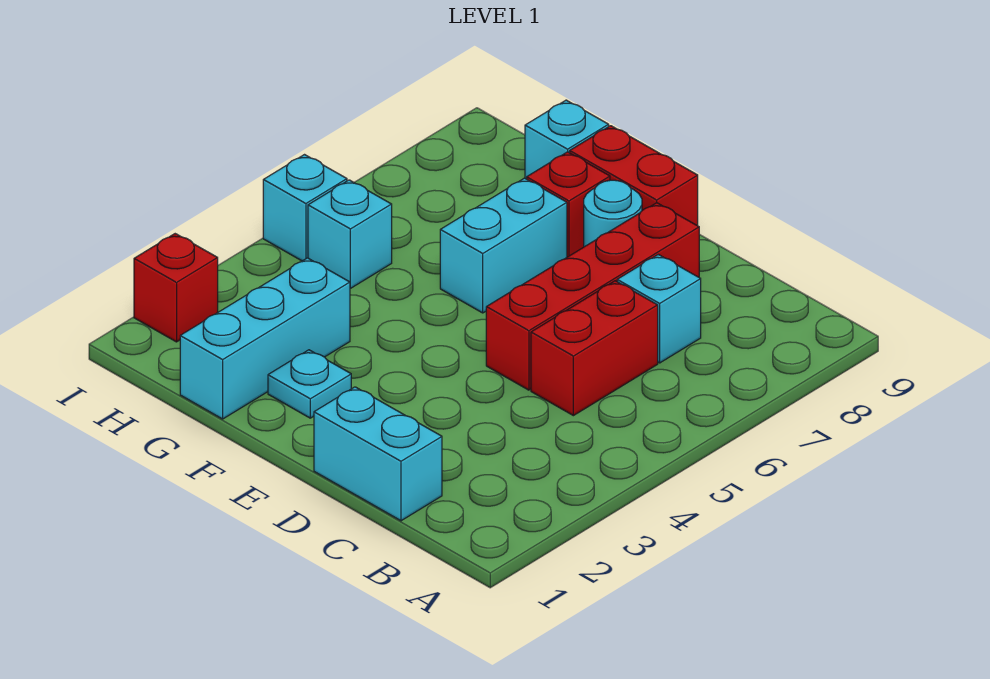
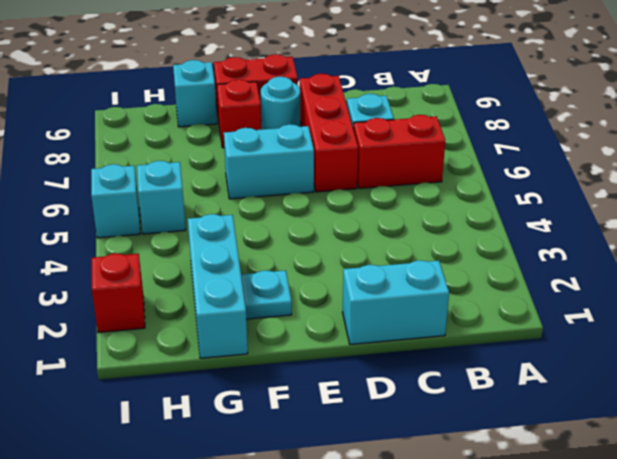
red 1x2 brick [531,281,658,416] -> red 1x2 brick turned to [353,115,445,188]
red 1x4 brick [486,203,699,390] -> red 1x3 brick [300,74,358,192]
cyan 1x2 brick [440,178,567,313] -> cyan 1x2 brick turned to [224,124,314,199]

